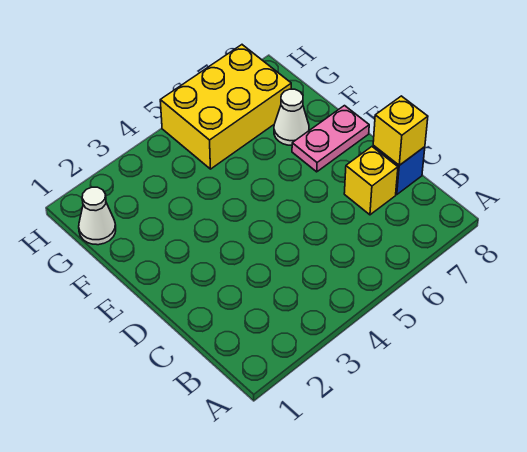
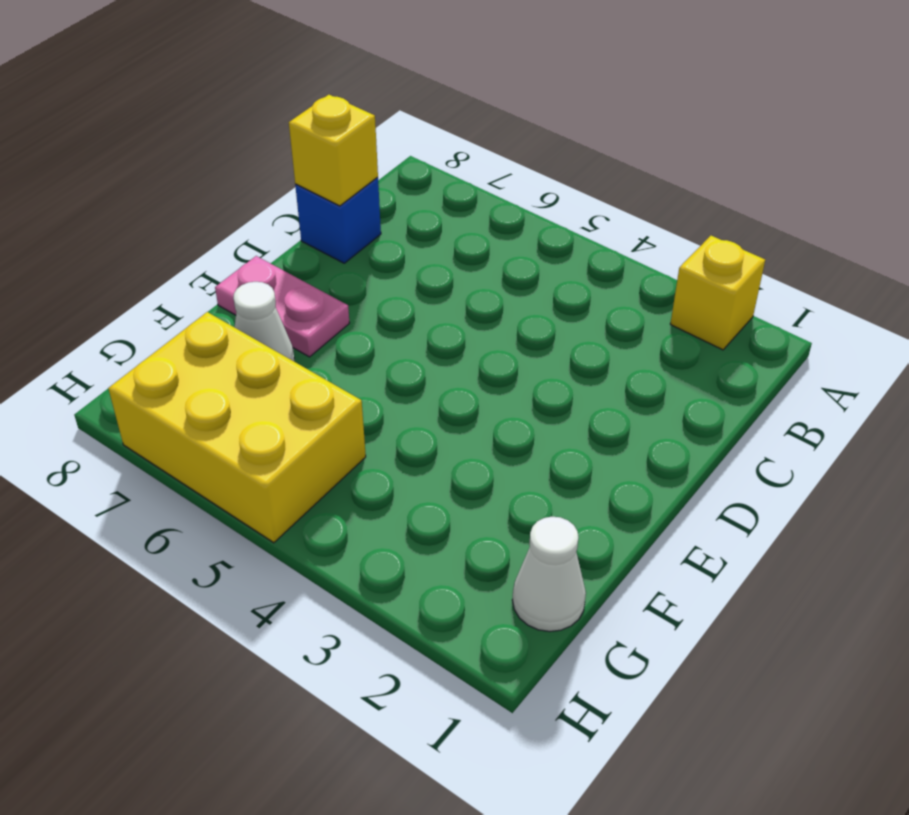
yellow 1x1 brick [344,147,398,215] -> yellow 1x1 brick moved to [670,236,765,350]

